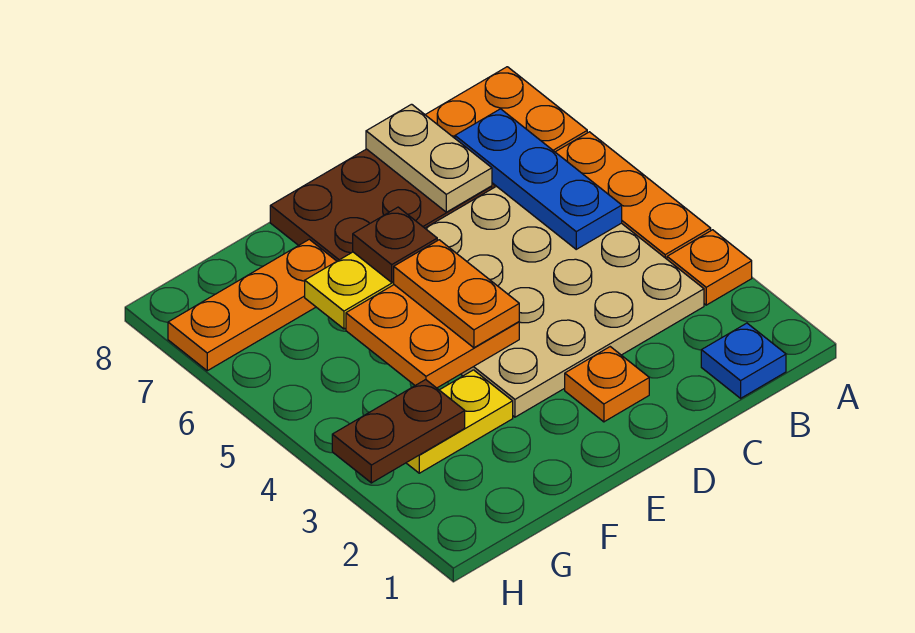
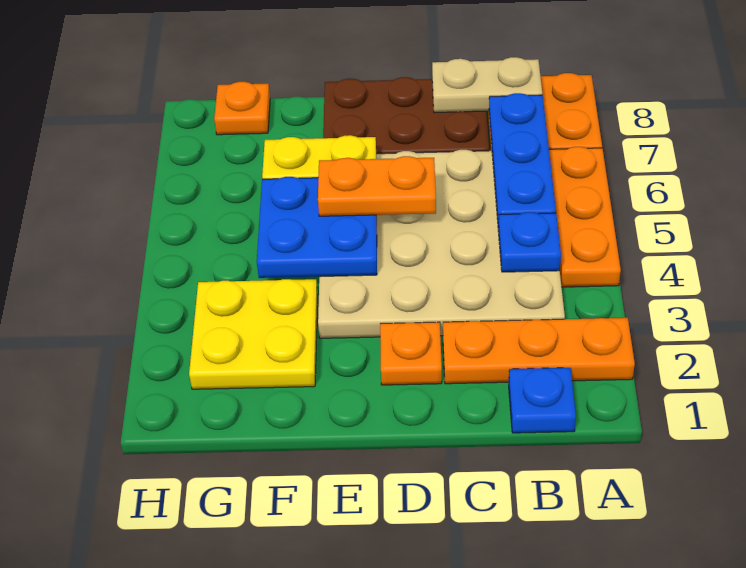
orange 1x1 plate [667,230,752,305] -> orange 1x1 plate moved to [214,82,270,135]
none -> blue 1x1 plate [498,212,561,272]
tan 1x2 plate [366,104,492,212] -> tan 1x2 plate turned to [432,57,542,113]
orange 2x2 plate [346,285,519,388] -> blue 2x2 plate [257,177,377,278]
orange 1x2 plate [394,240,519,348] -> orange 1x2 plate turned to [318,156,436,216]
brown 1x1 plate [353,207,437,282] -> none
yellow 1x2 plate [407,370,513,473] -> yellow 2x2 plate [189,279,318,389]
orange 1x3 plate [168,239,337,371] -> orange 1x3 plate moved to [443,318,635,384]
brown 1x2 plate [332,380,465,483] -> none

